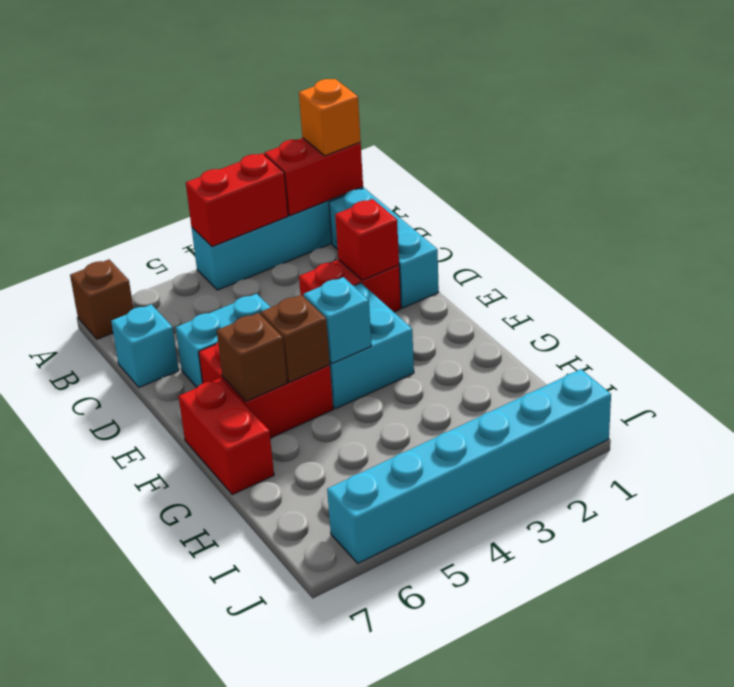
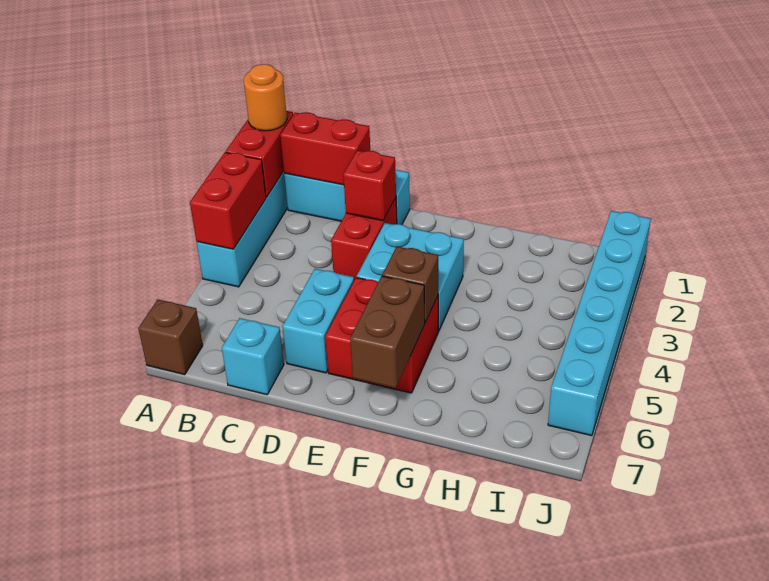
orange 1x1 brick [299,79,361,156] -> orange 1x1 round brick [244,64,287,131]
cyan 1x1 brick [303,277,371,363] -> none
brown 1x1 brick [217,313,287,401] -> brown 1x2 brick [350,276,425,388]
red 1x2 brick [179,378,274,495] -> red 1x2 brick moved to [280,112,370,185]

